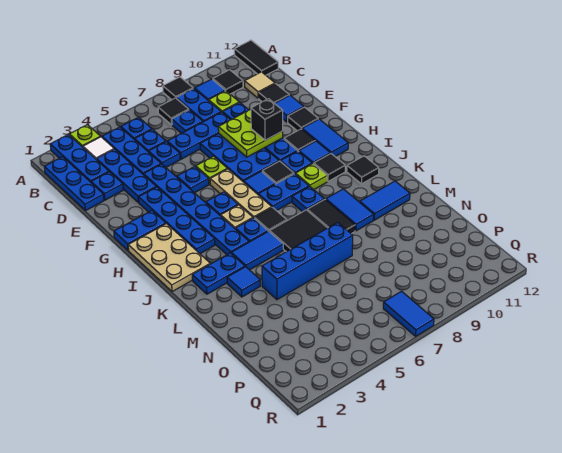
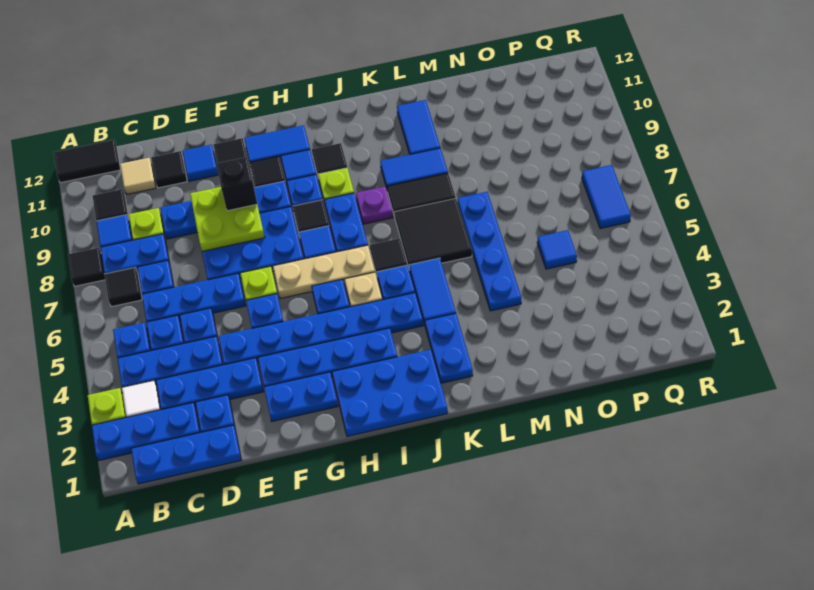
blue 1x3 plate [167,112,231,159] -> blue 1x3 plate turned to [142,273,246,322]
blue 1x2 plate [114,211,166,250] -> blue 1x2 plate turned to [264,372,338,421]
tan 2x3 plate [128,224,210,292] -> blue 2x3 plate [332,350,448,436]
blue 1x1 plate [292,186,324,212] -> purple 1x1 plate [356,186,393,224]
black 1x1 tile [347,156,379,184] -> none
blue 1x1 tile [227,267,260,297] -> blue 1x1 tile moved to [537,230,577,269]
blue 1x4 brick [262,222,353,300] -> blue 1x4 plate [458,192,521,311]
blue 1x2 tile [383,291,434,336] -> blue 1x2 tile turned to [582,165,631,229]

